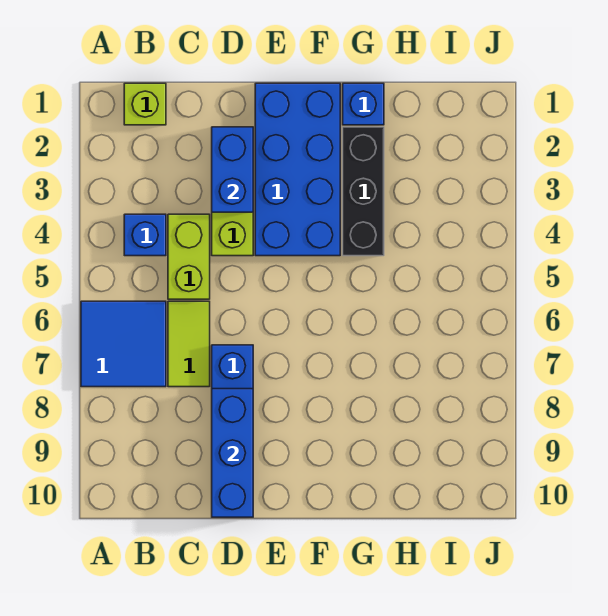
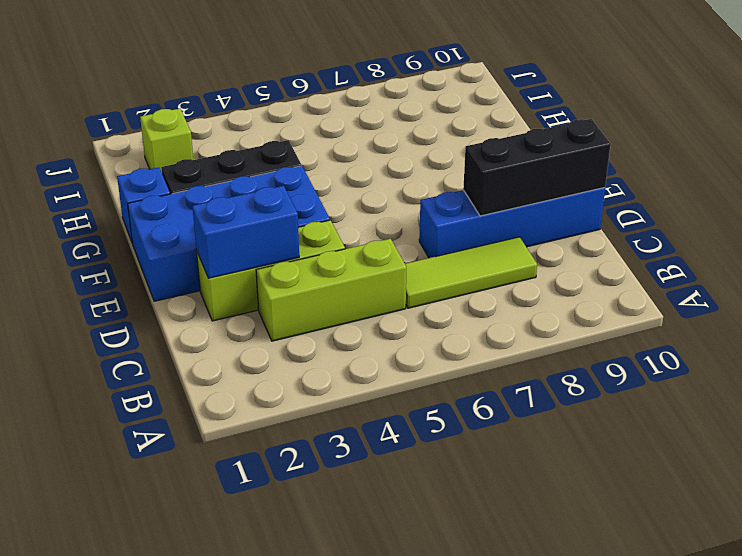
blue 2x2 tile [81,301,166,387] -> none
lime 1x1 brick [124,83,166,125] -> lime 1x1 brick moved to [140,109,193,173]
blue 1x1 brick [124,214,166,256] -> none
lime 1x2 brick [168,214,210,299] -> lime 1x3 brick [256,239,406,341]
lime 1x2 tile [168,301,210,387] -> lime 1x3 tile [405,237,537,308]
blue 1x3 brick [212,389,253,517] -> black 1x3 brick [463,119,611,216]

